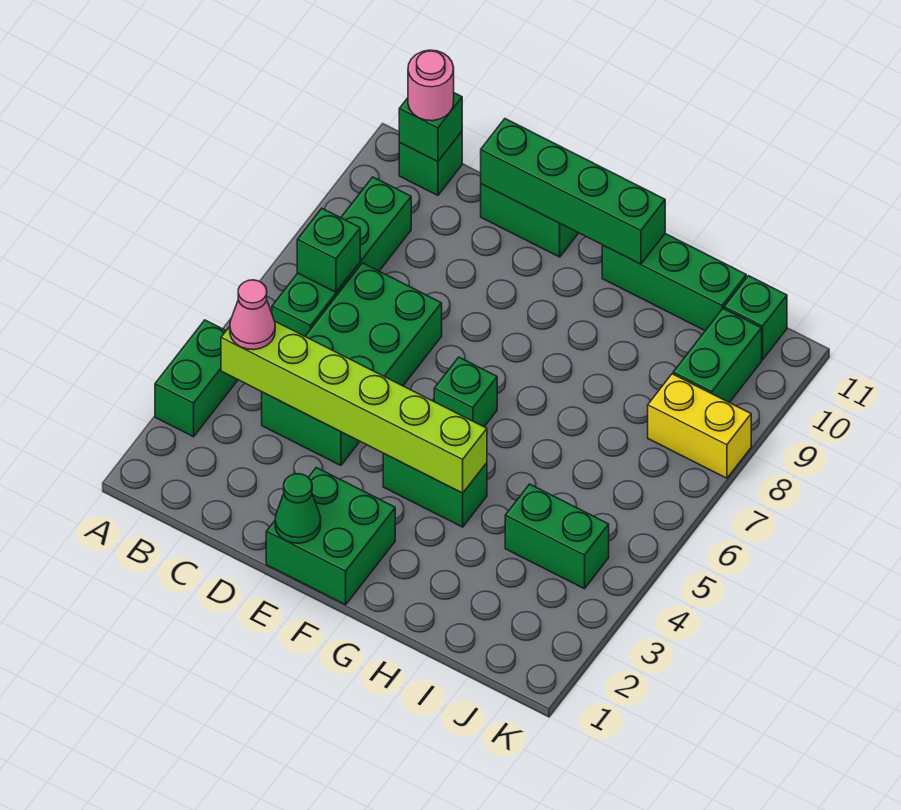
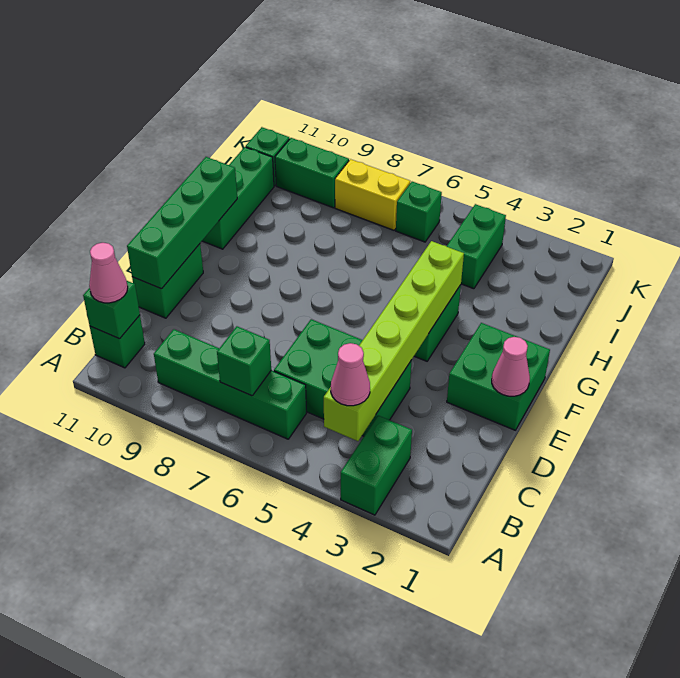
green 1x2 brick [155,320,238,437] -> green 1x2 brick turned to [341,416,412,515]
pink 1x1 round brick [408,50,454,121] -> pink 1x1 cone [89,243,128,303]
green 2x4 brick [262,263,442,466] -> green 2x3 brick [274,319,412,436]
green 1x1 cone [275,474,321,543] -> pink 1x1 cone [492,337,530,396]
green 1x1 brick [434,357,497,427] -> green 1x1 brick moved to [396,182,442,242]
yellow 1x2 brick [648,374,751,478] -> yellow 1x2 brick turned to [335,159,410,230]

